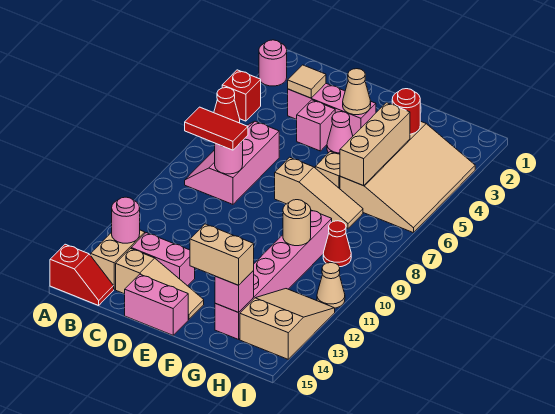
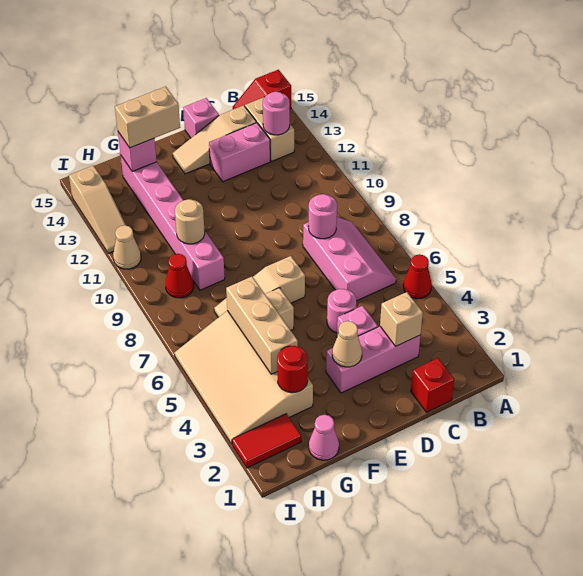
pink 1x1 round brick [259,40,287,86] -> pink 1x1 round brick moved to [327,289,357,333]
red 1x1 brick [222,70,261,121] -> red 1x1 brick moved to [411,358,454,412]
red 1x2 tile [185,107,248,150] -> red 1x2 tile moved to [232,414,301,468]
tan 1x1 tile [288,65,326,98] -> tan 1x1 brick [380,292,423,346]
pink 1x2 brick [125,274,188,335] -> pink 1x1 brick [183,98,219,138]
pink 1x1 cone [327,112,353,154] -> pink 1x1 cone moved to [309,415,339,460]
tan 2x3 slope [240,289,335,359] -> tan 1x3 slope [69,165,126,253]

